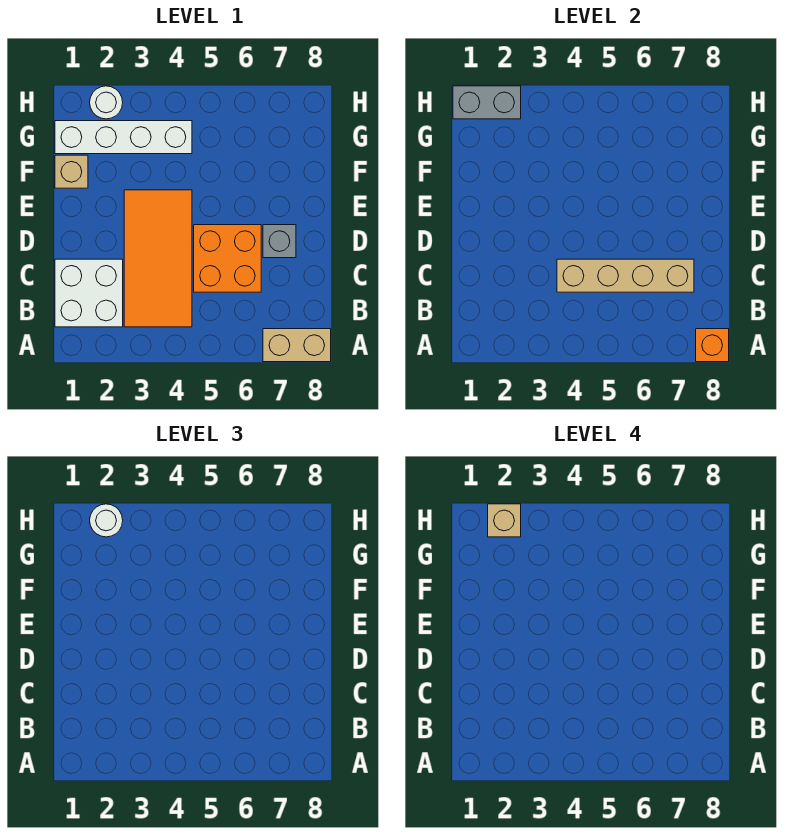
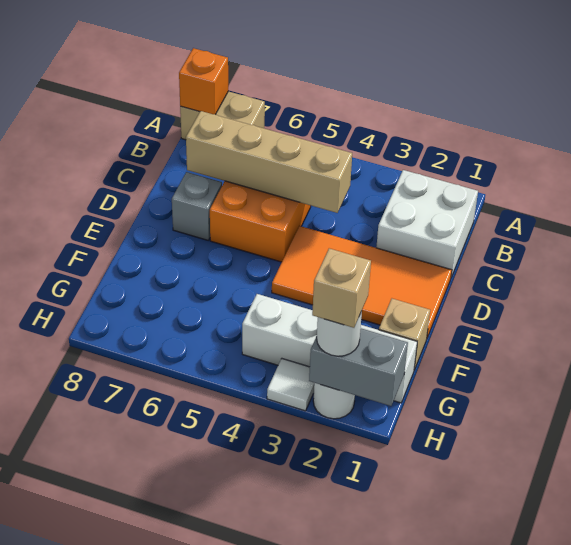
orange 2x4 tile [124,190,192,327] -> orange 2x4 tile turned to [272,226,452,338]
none -> white 1x1 tile [267,359,314,411]

